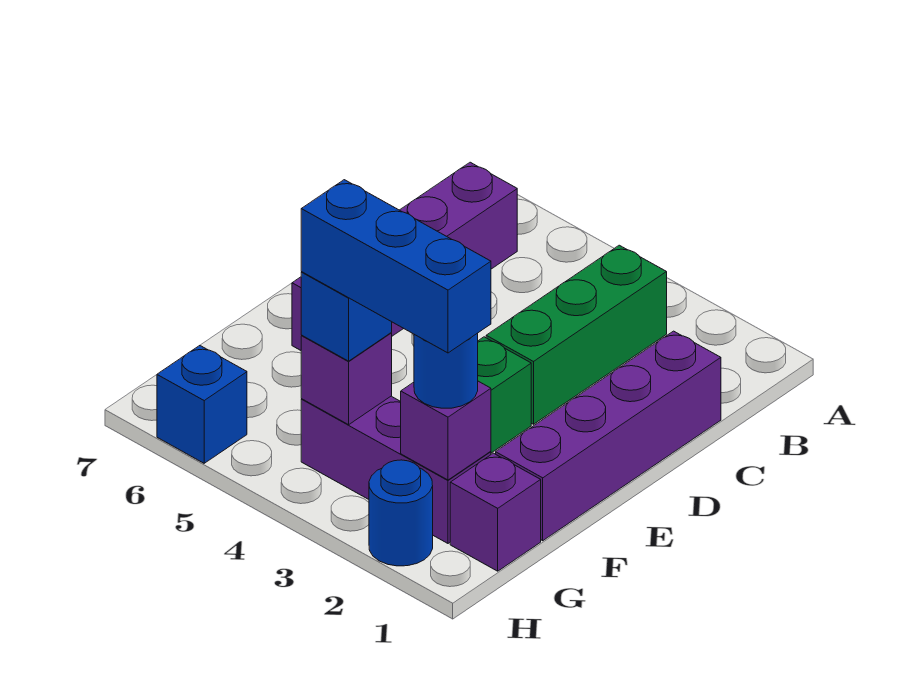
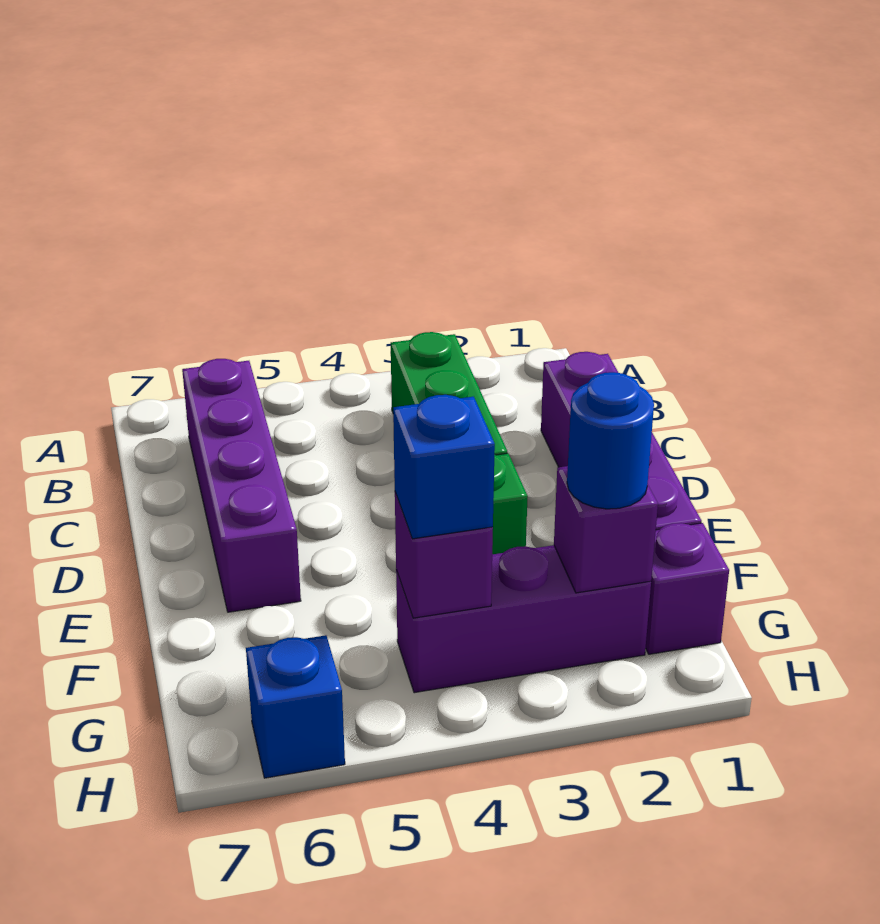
blue 1x3 brick [301,180,491,353] -> none
blue 1x1 round brick [369,460,433,566] -> none

